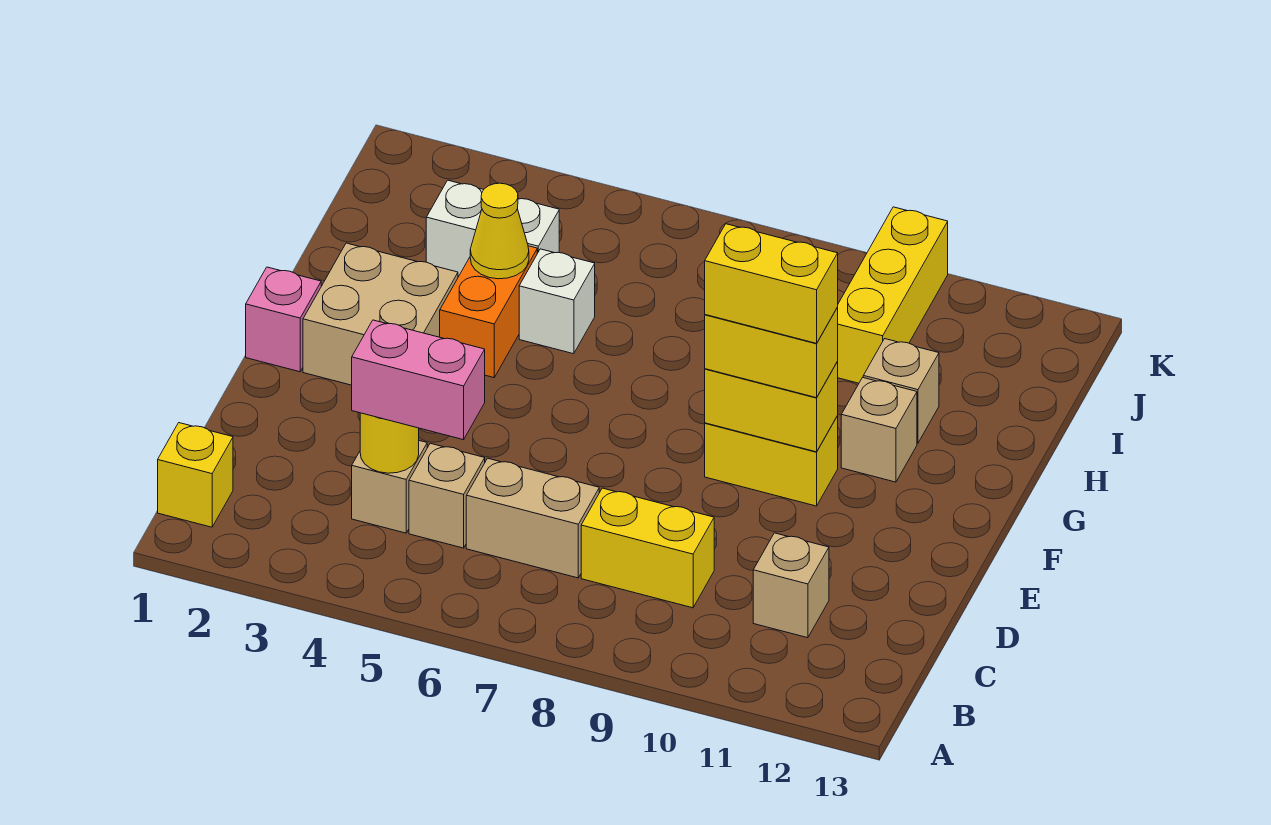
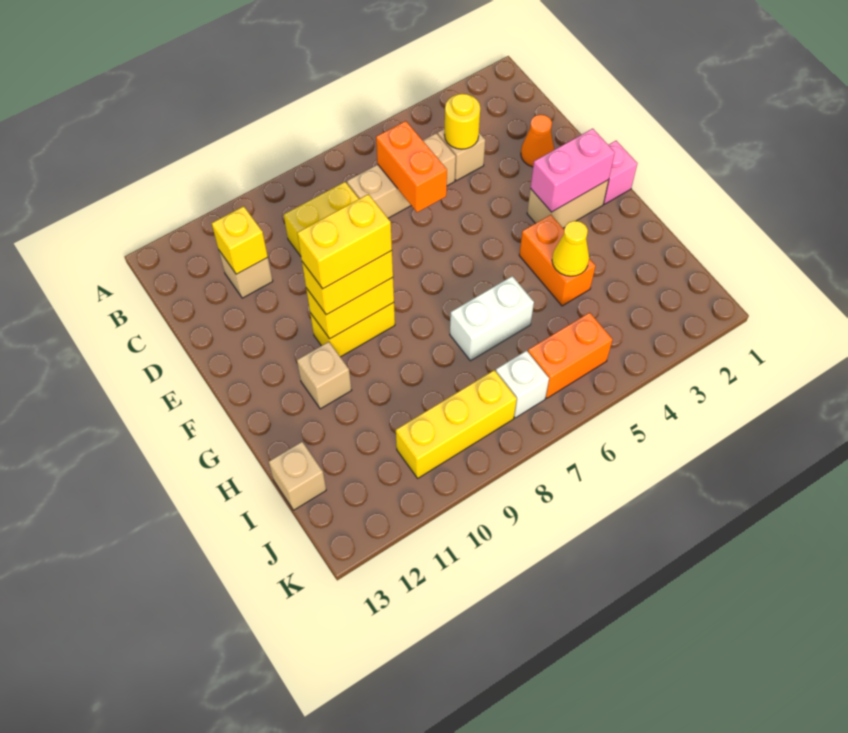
yellow 1x1 brick [158,423,233,527] -> yellow 1x1 brick moved to [212,206,268,274]
pink 1x2 brick [352,320,485,440] -> pink 1x2 brick moved to [530,129,615,212]
none -> orange 1x2 brick [376,121,447,212]
none -> orange 1x1 cone [521,115,554,167]
tan 2x2 brick [303,243,458,385] -> tan 1x2 brick [527,180,609,228]
white 1x1 brick [519,249,595,354] -> white 1x1 brick moved to [496,351,549,418]
tan 1x1 brick [863,339,939,443] -> tan 1x1 brick moved to [269,442,326,510]
white 1x2 brick [426,180,559,277] -> white 1x2 brick moved to [450,276,534,361]
yellow 1x3 brick [837,207,948,383] -> yellow 1x3 brick turned to [396,370,517,478]
none -> orange 1x2 brick [528,313,613,398]

